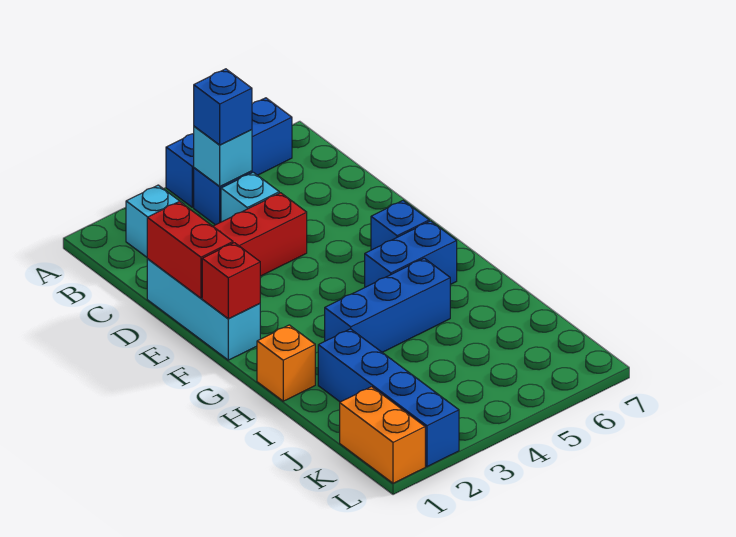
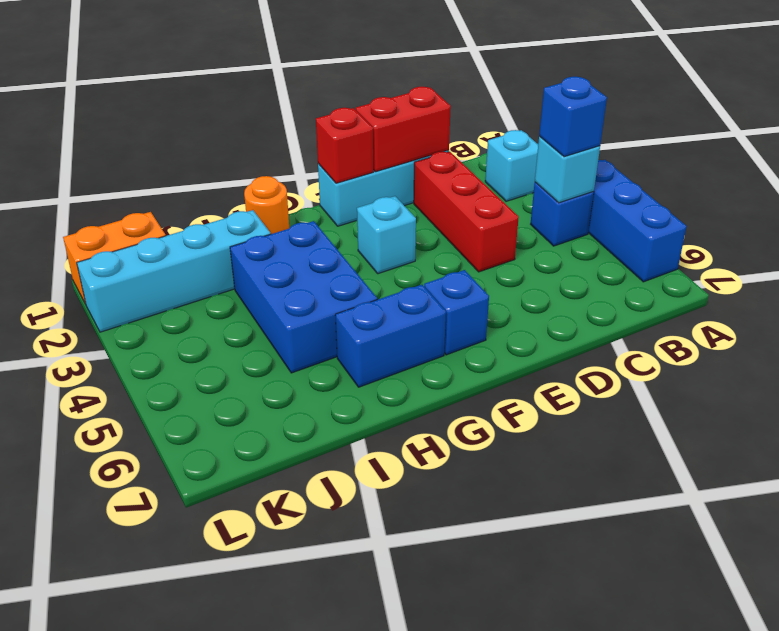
cyan 1x1 brick [221,172,279,222] -> cyan 1x1 brick moved to [357,196,416,274]
blue 1x2 brick [365,221,457,287] -> blue 1x2 brick turned to [335,285,446,387]
orange 1x1 brick [257,325,315,401] -> orange 1x1 round brick [244,176,289,234]
blue 1x3 brick [325,258,450,352] -> blue 2x3 brick [230,221,377,373]
blue 1x4 brick [318,329,459,467] -> cyan 1x4 brick [77,210,271,332]

